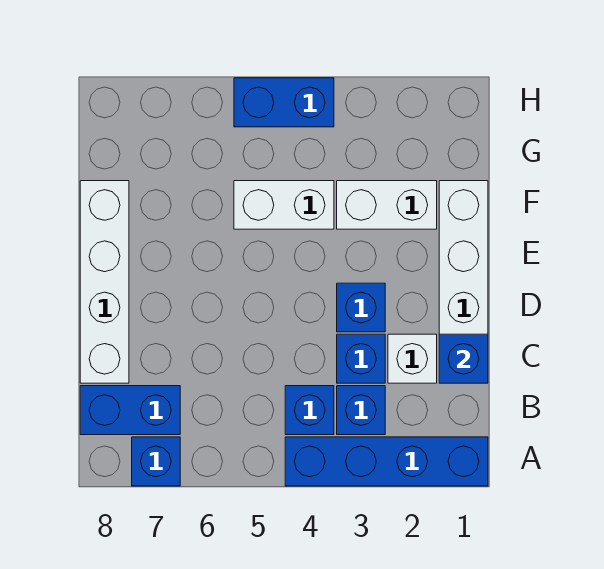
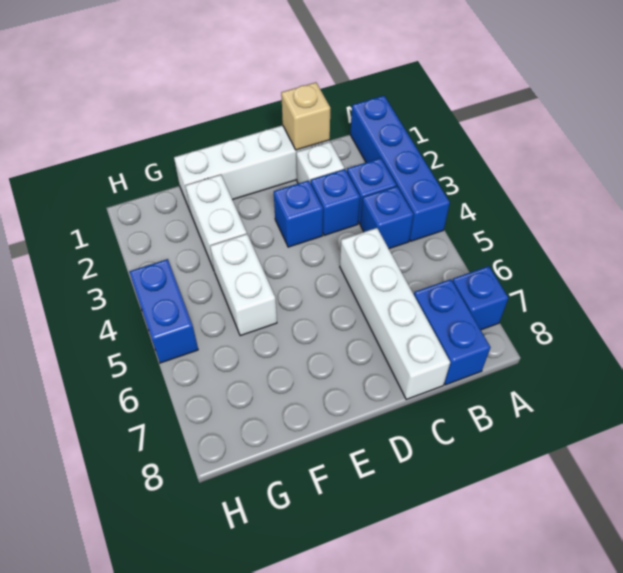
blue 1x1 brick [439,334,488,383] -> tan 1x1 brick [281,82,330,150]
white 1x4 brick [80,181,129,383] -> white 1x4 brick turned to [340,228,450,399]

